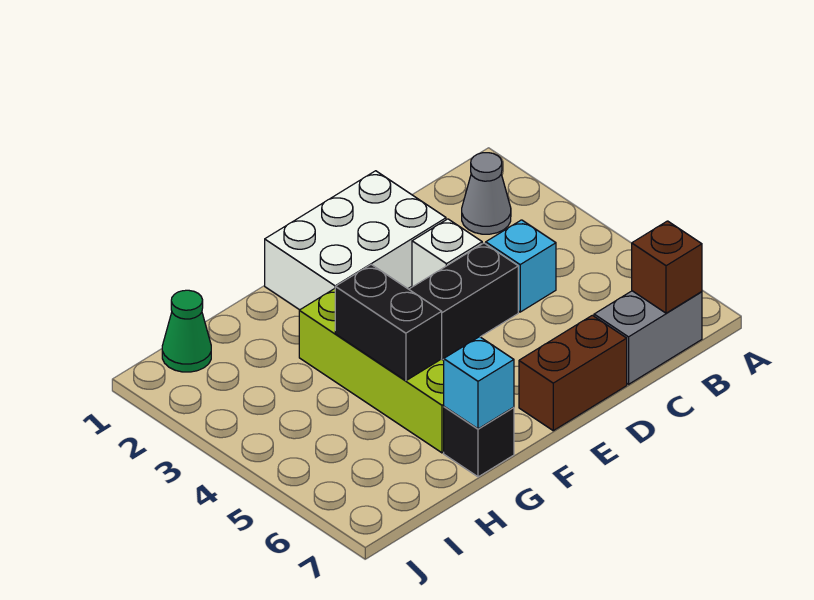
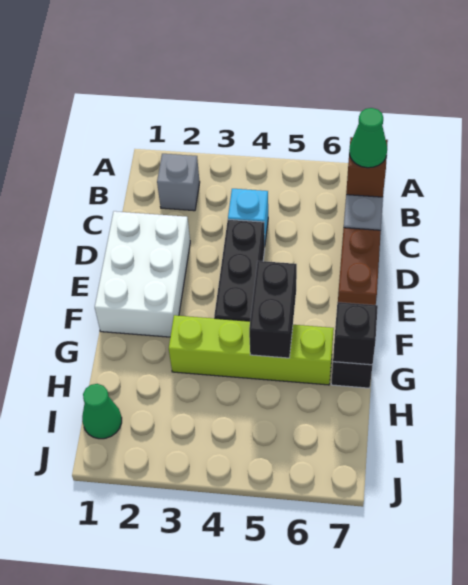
grey 1x1 cone [462,153,511,234] -> grey 1x1 brick [157,154,200,211]
none -> green 1x1 cone [349,108,387,168]
white 1x1 brick [412,219,482,287] -> none
black 1x2 brick [335,265,442,381] -> black 1x2 brick turned to [249,261,297,358]
cyan 1x1 brick [444,337,514,429] -> black 1x1 brick [333,302,378,365]

